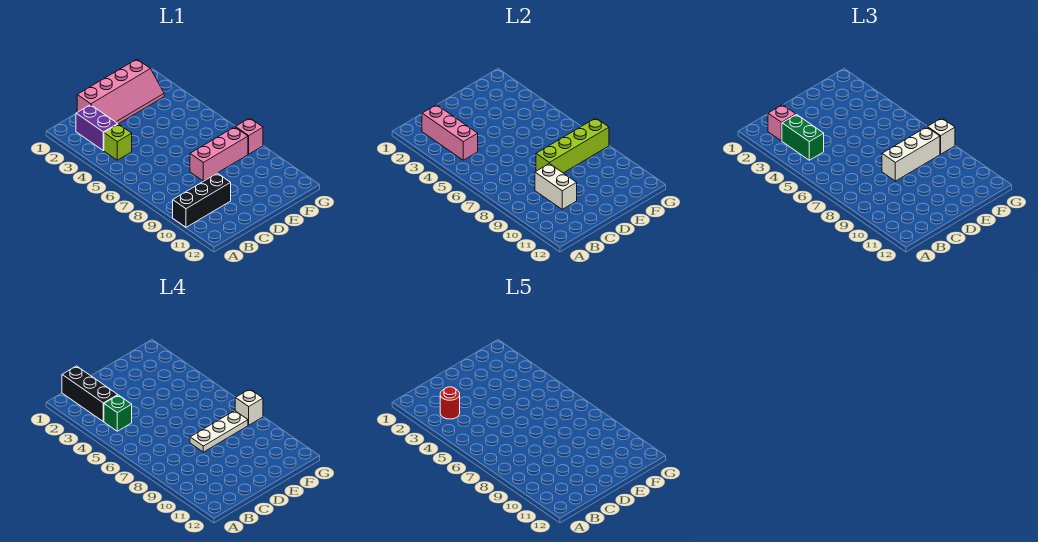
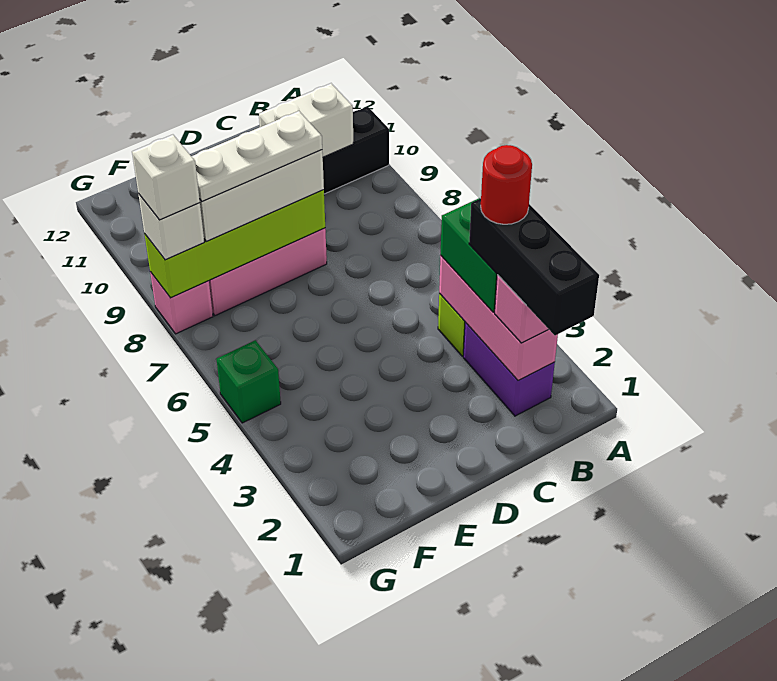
green 1x1 brick [104,395,132,431] -> green 1x1 brick moved to [216,340,281,423]
pink 2x4 slope [77,59,164,124] -> none
white 1x2 brick [535,164,577,209] -> white 1x2 brick turned to [259,83,353,157]

